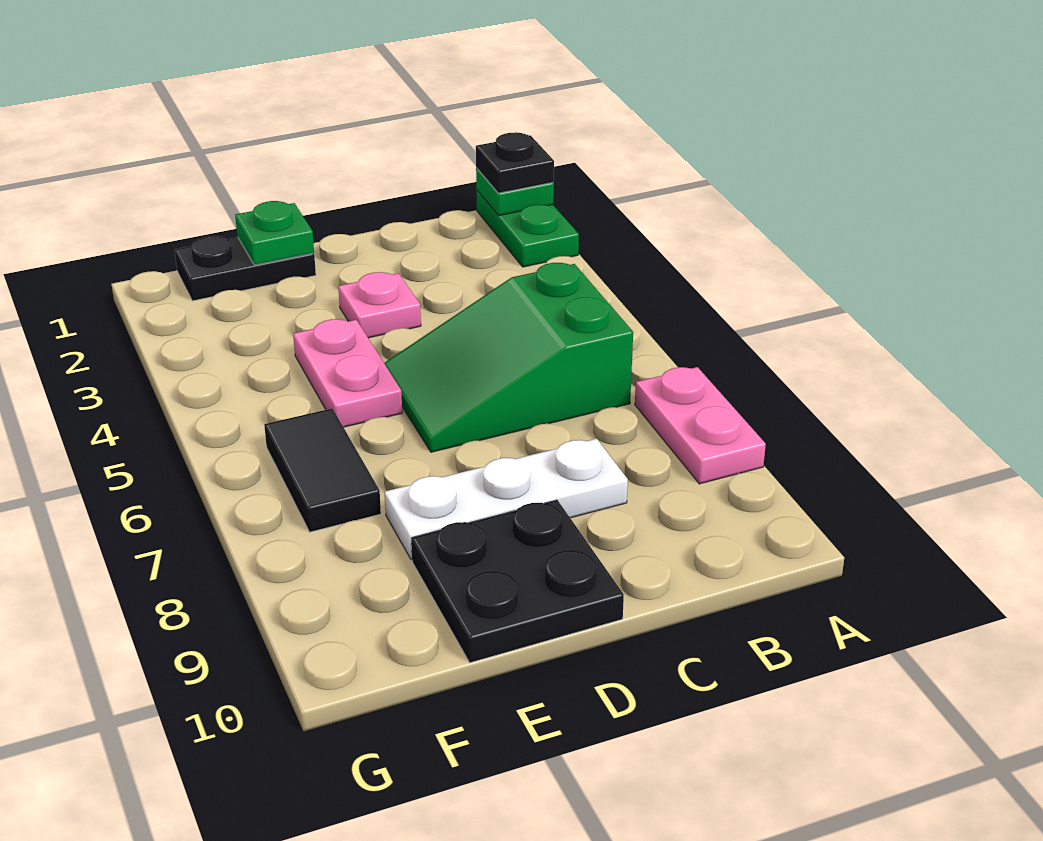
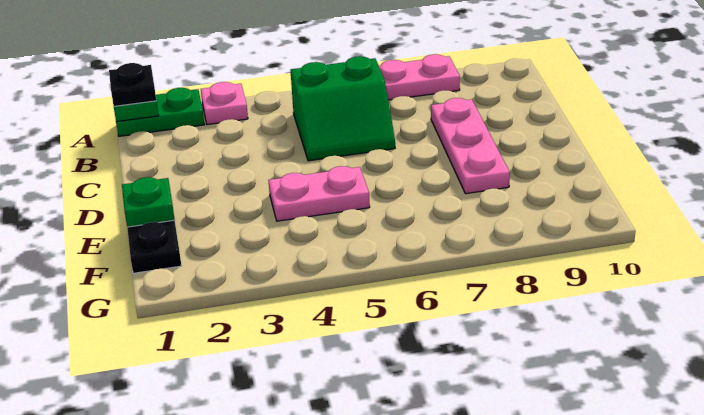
green 2x3 slope [384,263,633,452] -> green 2x2 slope [290,56,395,161]
white 1x3 plate [384,439,628,560] -> pink 1x3 plate [431,98,510,194]
pink 1x1 plate [338,272,421,338] -> pink 1x1 plate moved to [201,82,248,125]
black 2x2 plate [411,500,624,663] -> none
black 1x2 tile [264,408,381,532] -> none

